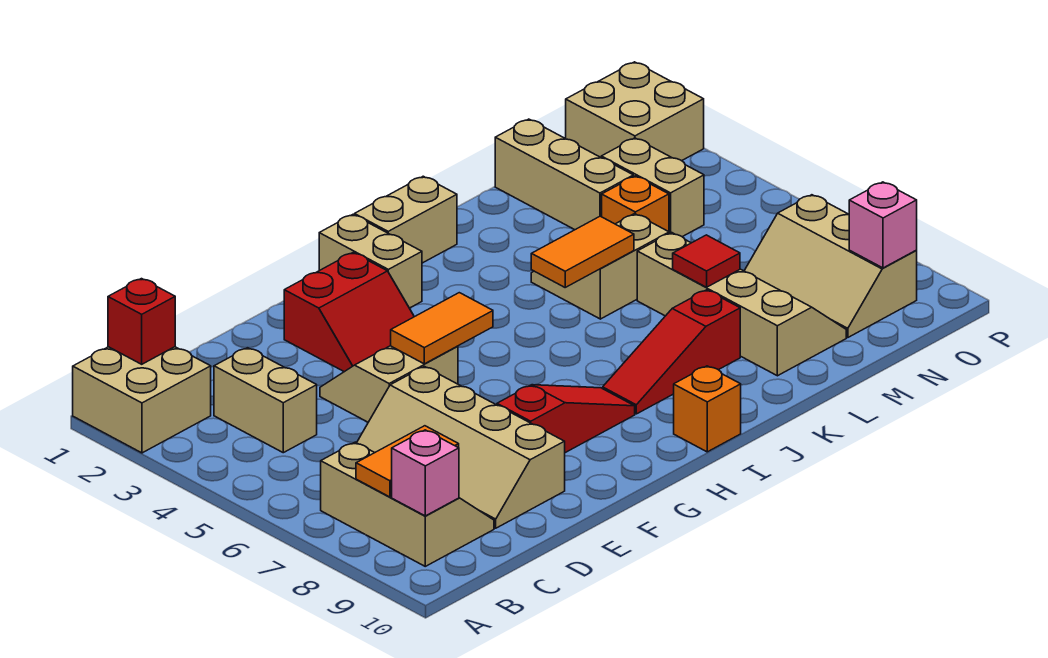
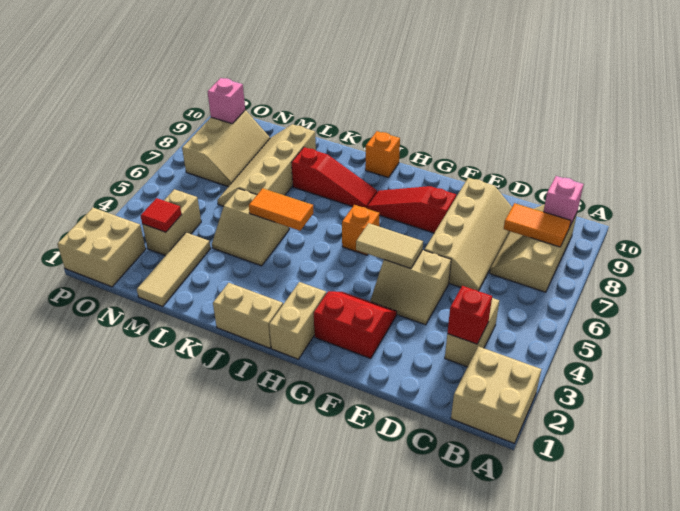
red 1x1 brick [108,279,175,364] -> red 1x1 brick moved to [447,286,492,344]
orange 1x2 tile [391,293,493,364] -> tan 1x2 tile [356,223,423,268]
red 1x1 tile [673,235,740,287] -> red 1x1 tile moved to [141,198,182,232]
tan 1x3 brick [495,119,633,230] -> tan 1x3 tile [137,233,210,306]
orange 1x1 brick [602,176,669,232] -> orange 1x1 brick moved to [342,205,380,255]

